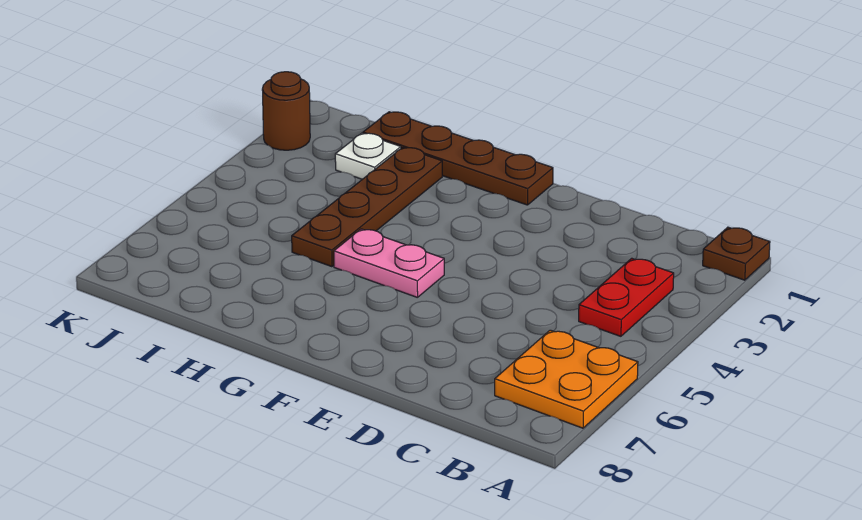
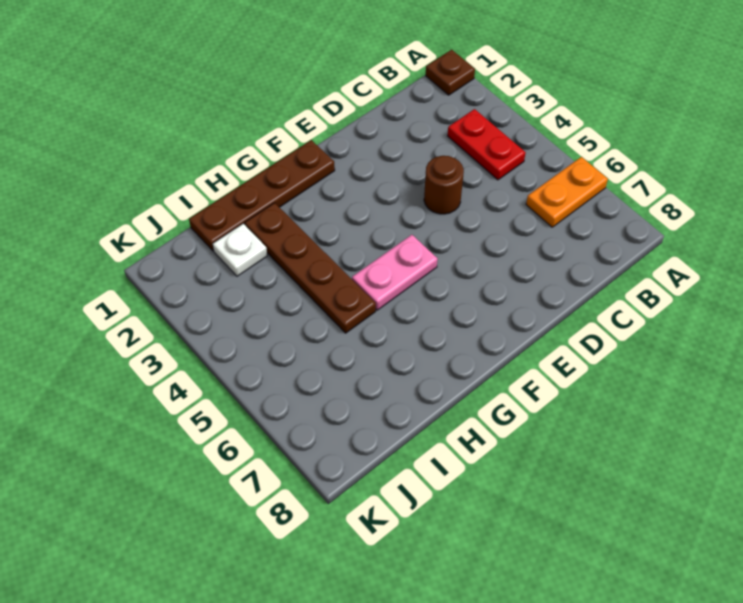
orange 2x2 plate [495,330,638,428] -> orange 1x2 plate [526,157,608,227]
brown 1x1 round brick [262,72,310,150] -> brown 1x1 round brick moved to [424,156,464,214]

